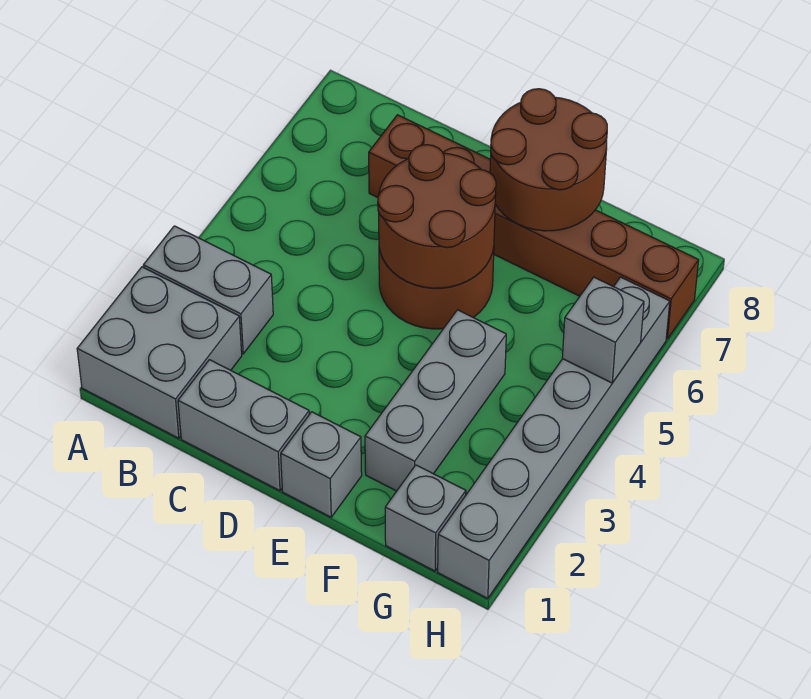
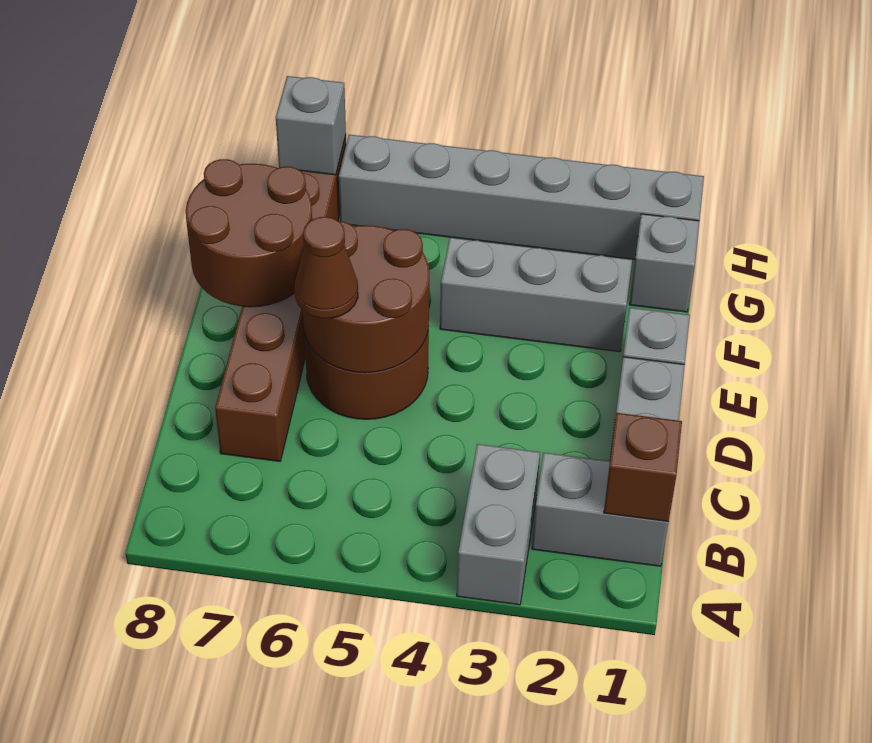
grey 2x2 brick [77,267,242,438] -> grey 1x2 brick [532,453,669,566]
none -> brown 1x1 brick [604,413,682,522]
none -> brown 1x1 cone [295,217,358,318]
grey 1x1 brick [562,277,644,383] -> grey 1x1 brick moved to [276,76,346,175]

